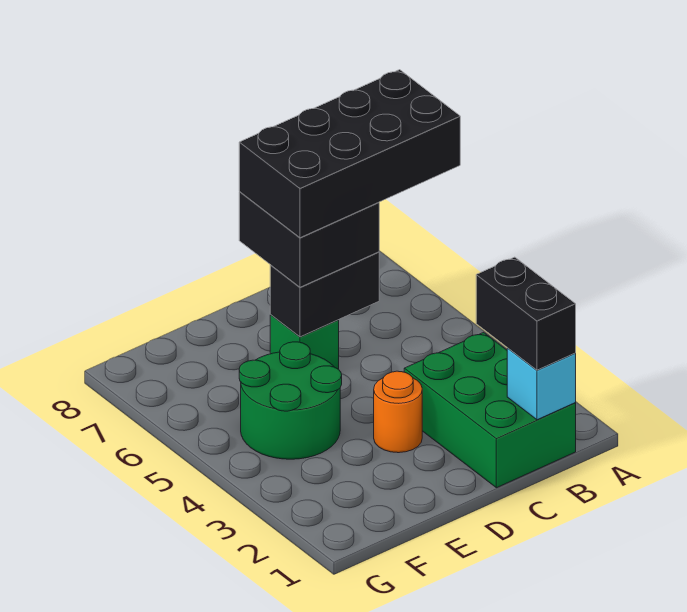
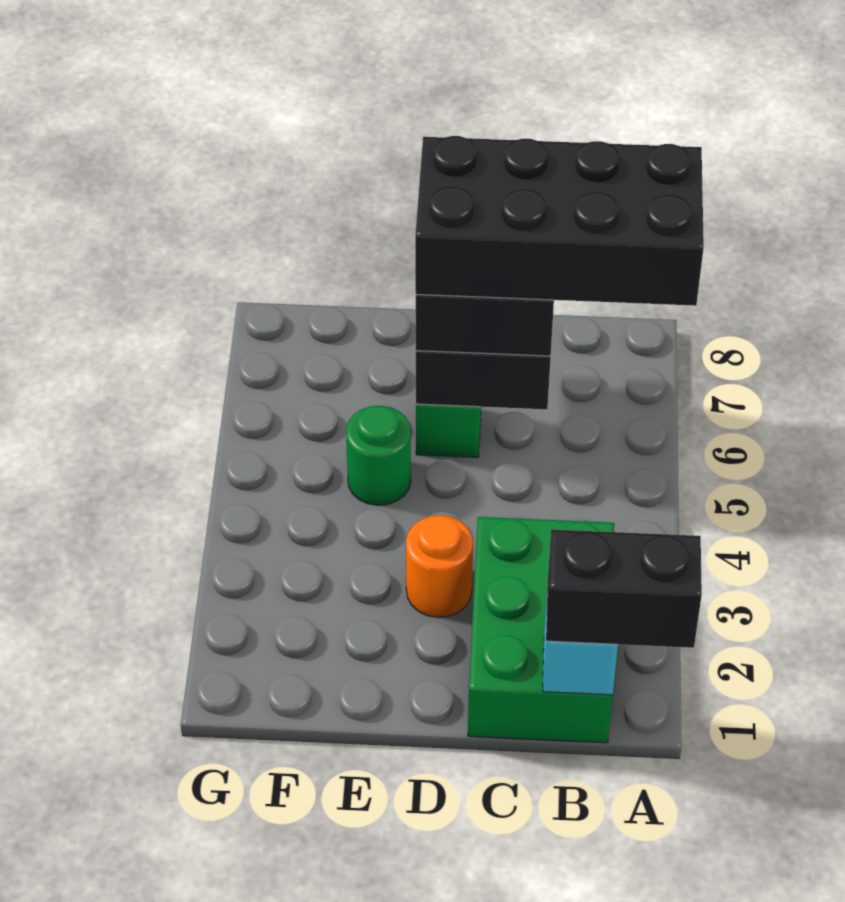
black 1x2 brick [476,257,576,370] -> black 1x2 brick turned to [546,529,702,648]
green 2x2 round brick [239,342,342,459] -> green 1x1 round brick [346,406,411,505]

